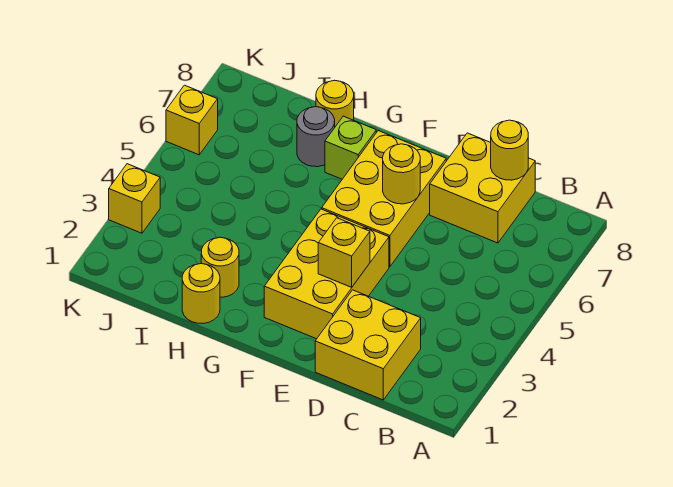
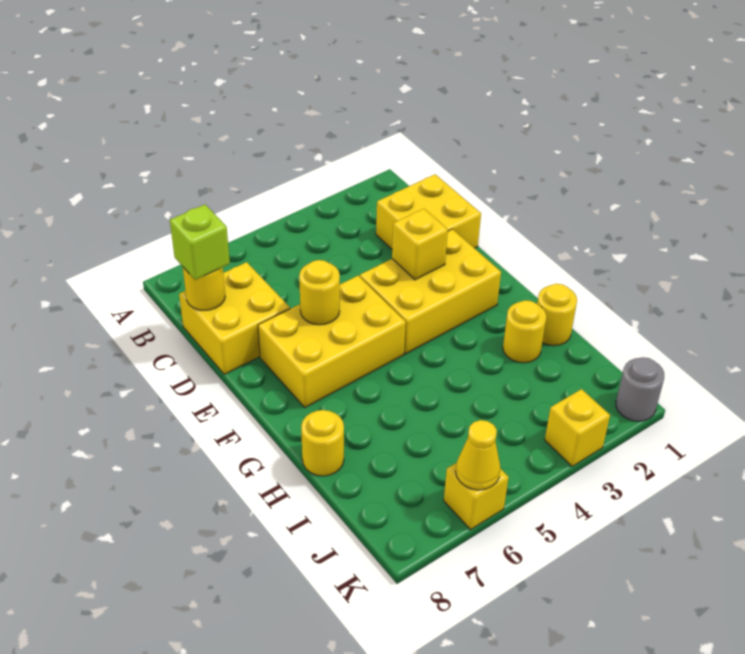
lime 1x1 brick [325,116,376,179] -> lime 1x1 brick moved to [170,204,230,280]
grey 1x1 round brick [297,107,335,167] -> grey 1x1 round brick moved to [616,357,664,421]
none -> yellow 1x1 cone [456,420,500,490]

